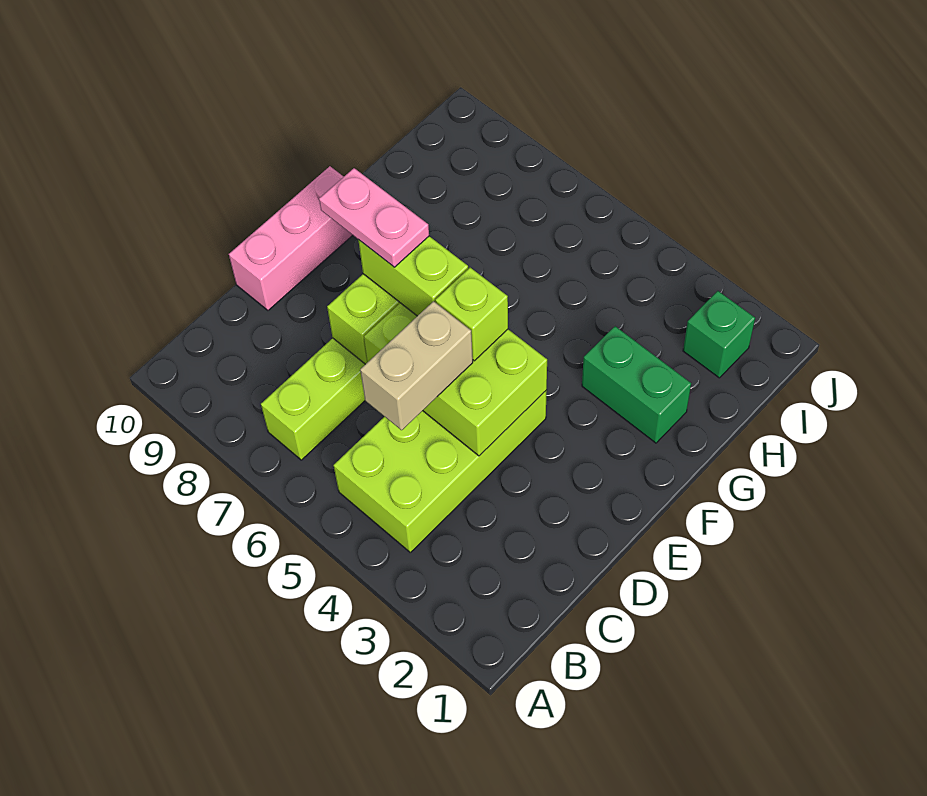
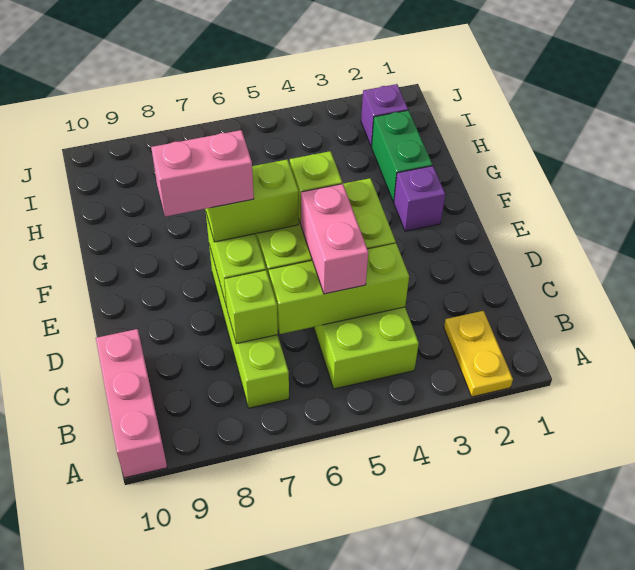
none -> yellow 1x2 plate [444,311,513,397]
none -> lime 1x3 brick [269,243,409,334]
tan 1x2 brick [360,301,473,430] -> pink 1x2 brick [301,184,368,294]
none -> lime 1x1 brick [224,270,278,344]
pink 1x3 brick [229,166,353,310] -> pink 1x3 brick moved to [96,329,167,478]
pink 1x2 plate [319,168,429,267] -> pink 1x2 brick [151,130,254,217]
none -> purple 1x1 brick [394,166,445,231]
green 1x2 brick [582,326,691,443] -> green 1x2 brick turned to [372,110,432,202]
green 1x1 brick [683,291,755,378] -> purple 1x1 brick [361,84,408,147]

